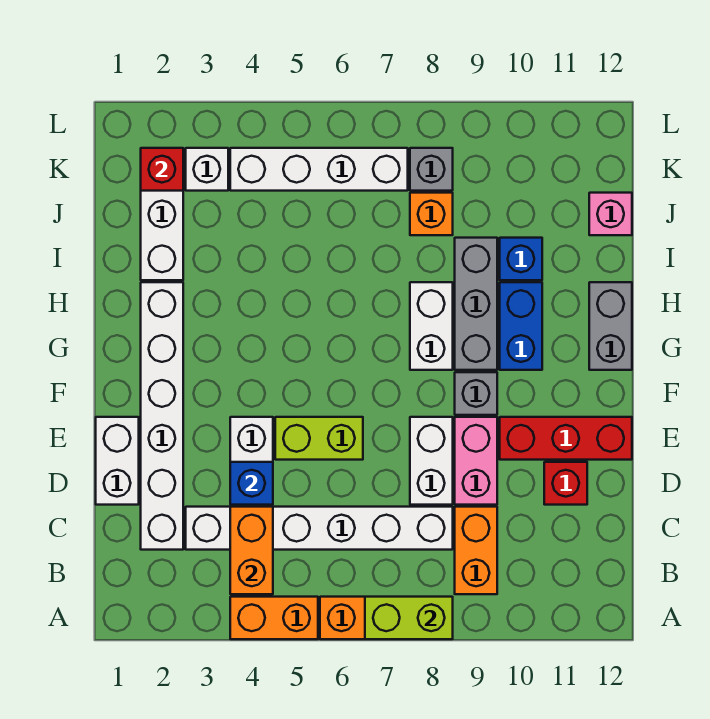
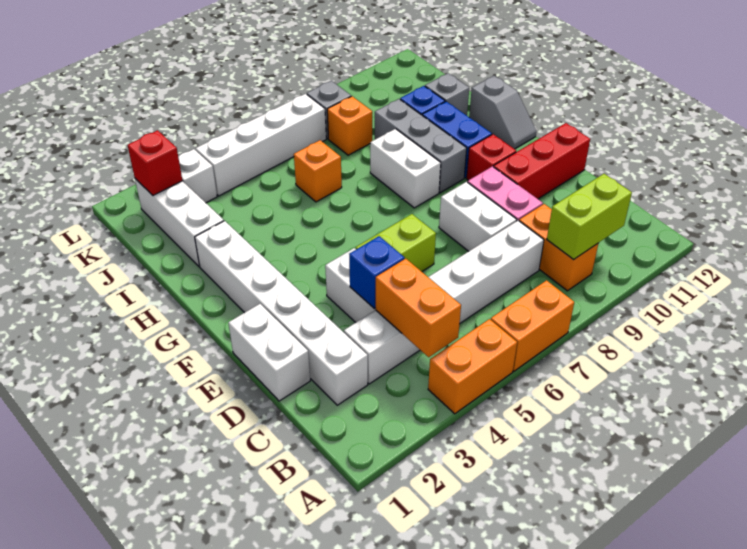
lime 1x2 brick [365,597,453,639] -> lime 1x2 brick moved to [547,174,632,260]
red 1x1 brick [544,462,587,505] -> red 1x1 brick moved to [466,134,516,180]
grey 1x1 brick [455,372,497,415] -> grey 1x1 brick moved to [425,73,469,115]
grey 1x2 brick [589,282,632,370] -> grey 1x2 slope [469,76,536,149]
none -> orange 1x1 brick [294,140,342,202]
pink 1x1 brick [589,193,632,235] -> none

